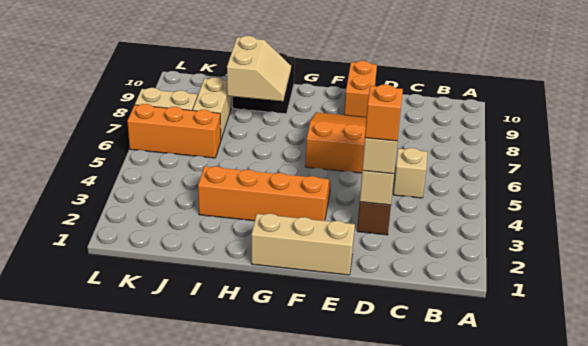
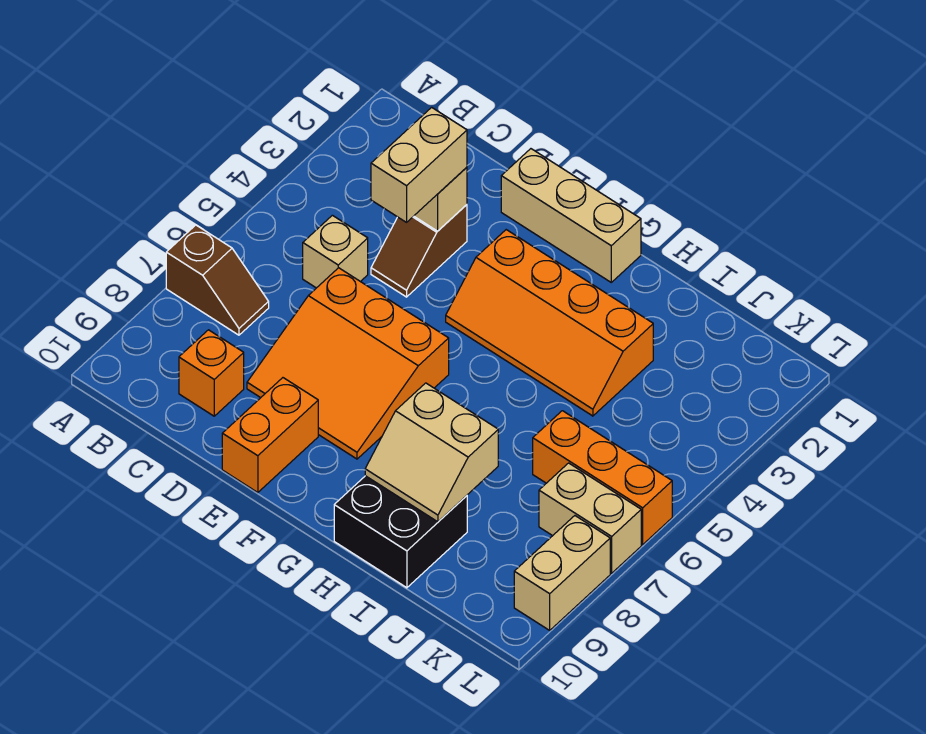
none -> brown 1x2 slope [166,225,269,335]
orange 1x1 brick [365,84,403,141] -> orange 1x1 brick moved to [179,330,244,416]
tan 2x2 slope [227,36,291,101] -> tan 2x2 slope turned to [365,383,498,522]
tan 1x2 brick [193,78,231,139] -> tan 1x2 brick moved to [514,516,610,630]

